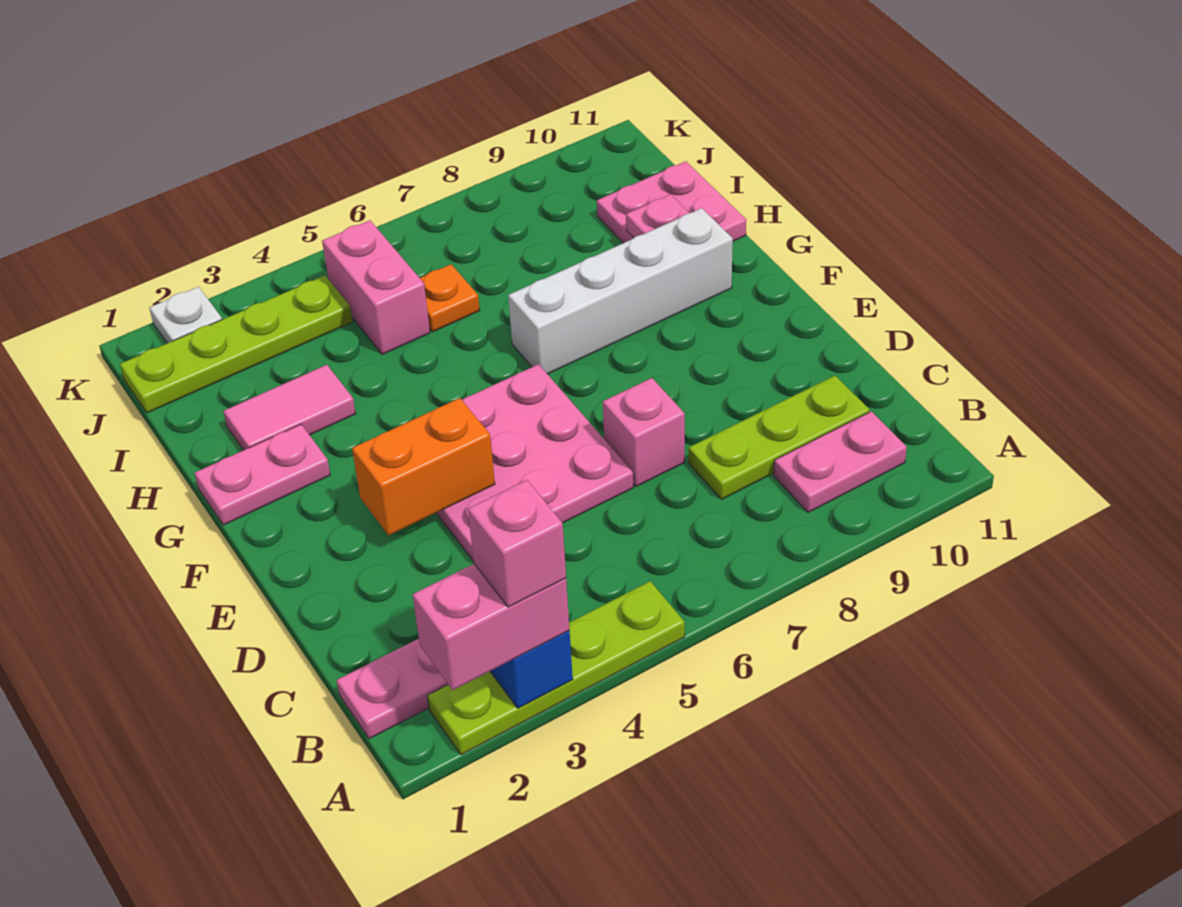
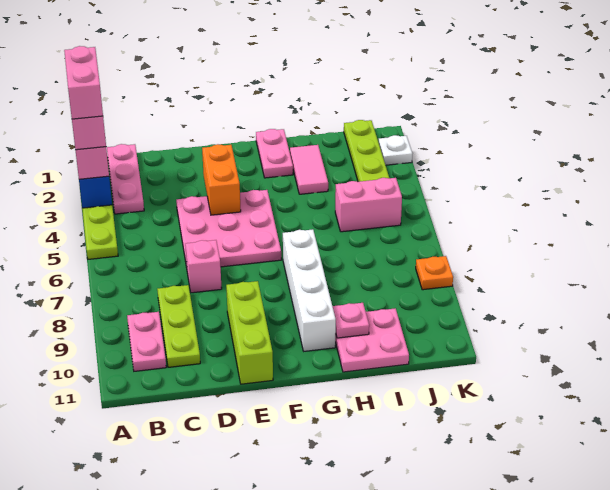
none -> pink 1x2 brick [64,46,103,119]
none -> lime 1x3 brick [226,281,273,384]
orange 1x1 plate [420,264,480,332] -> orange 1x1 plate moved to [416,256,453,290]

